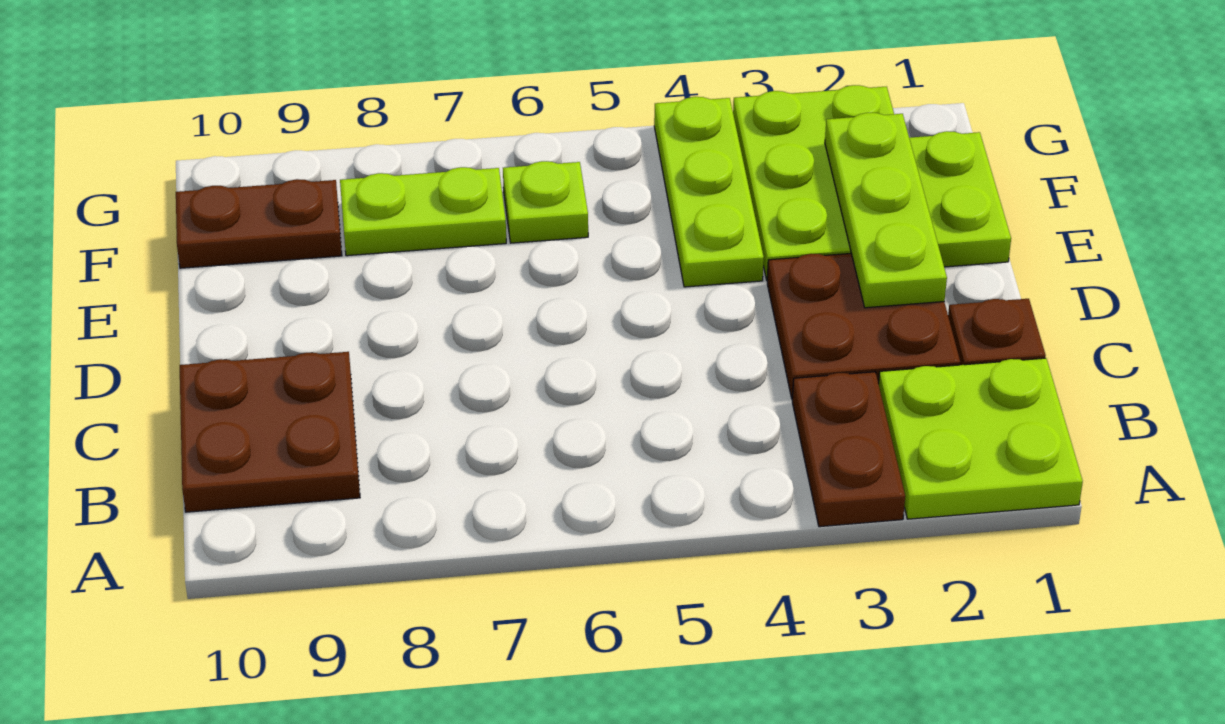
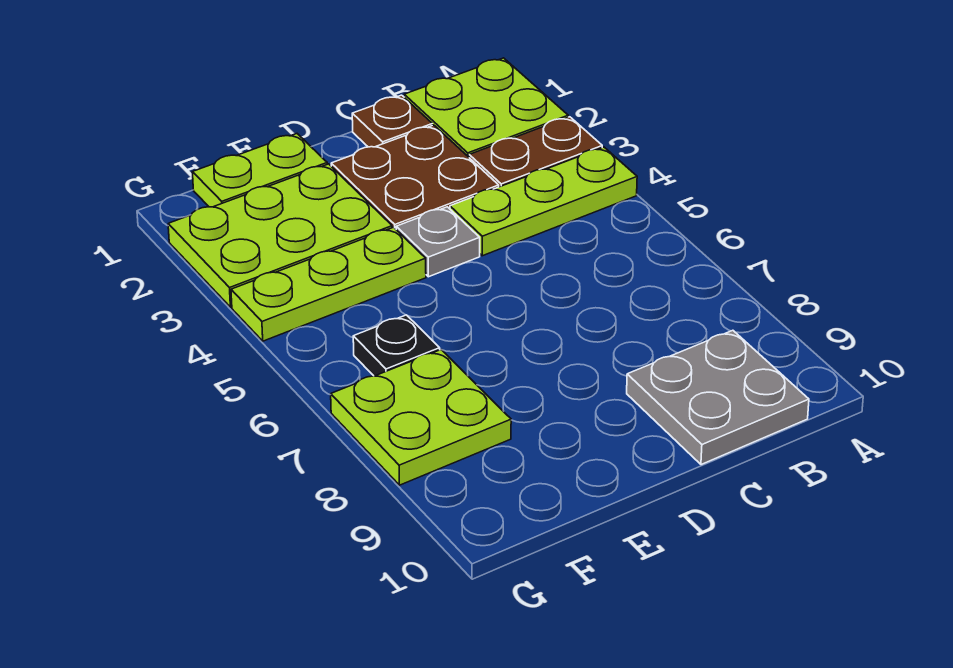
brown 2x2 plate [180,352,360,512] -> grey 2x2 plate [627,330,809,465]
lime 1x3 plate [825,113,947,308] -> lime 1x3 plate moved to [450,147,637,256]
none -> grey 1x1 plate [396,207,480,277]
lime 1x1 plate [503,161,588,243] -> black 1x1 plate [353,315,440,376]
lime 1x2 plate [340,167,506,256] -> lime 2x2 plate [331,350,511,485]
brown 1x2 plate [176,179,342,268] -> none

